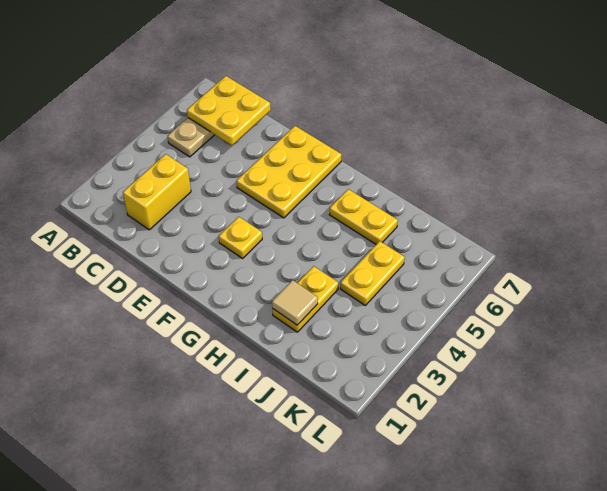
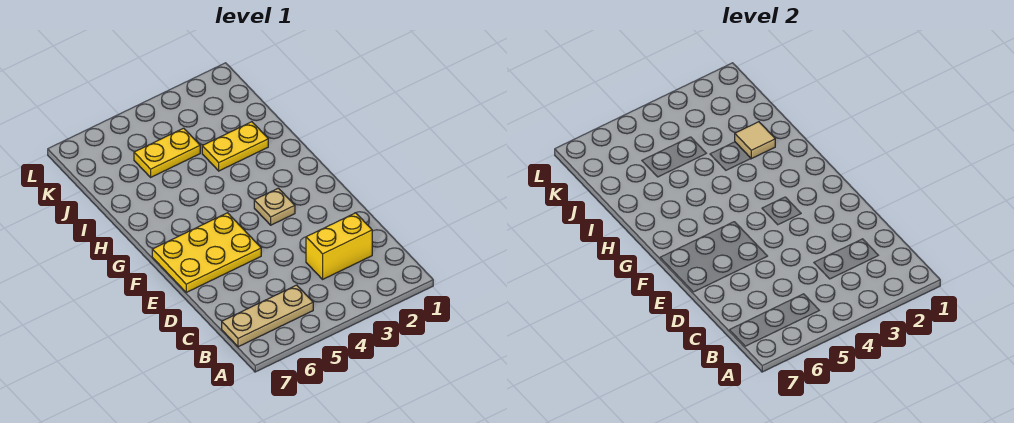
yellow 2x2 plate [187,76,271,145] -> none
yellow 1x1 plate [219,217,262,258] -> tan 1x1 plate [254,188,295,225]
yellow 1x2 plate [329,189,398,244] -> none

